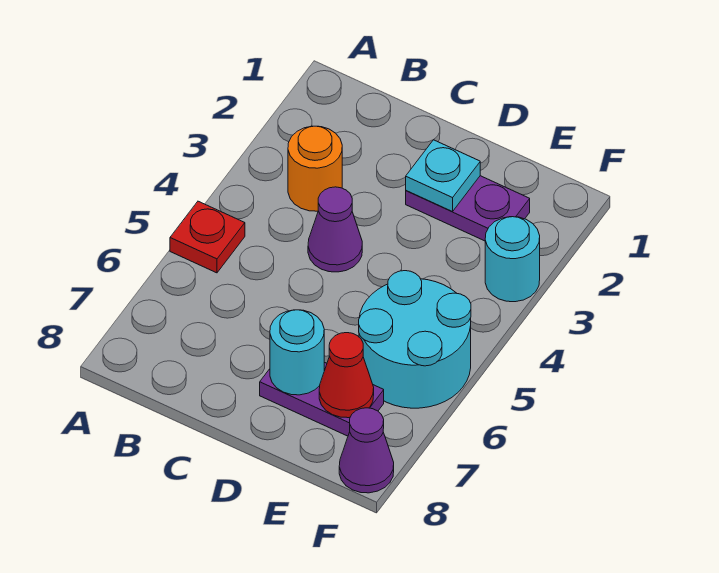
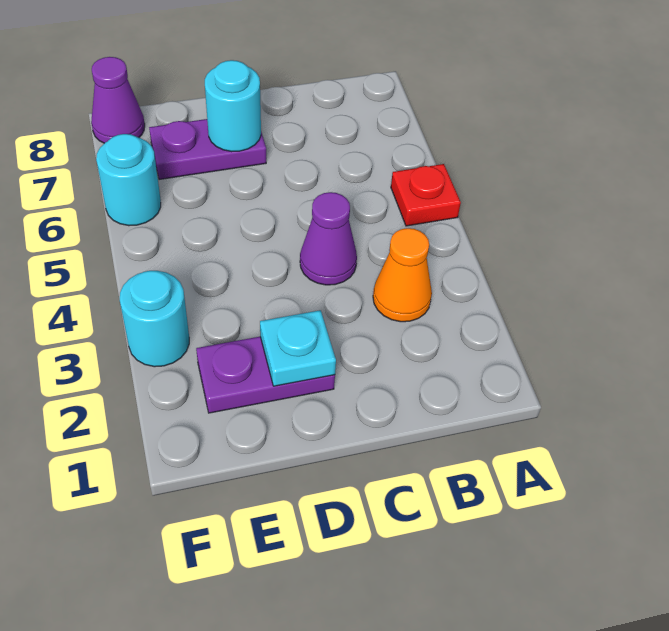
orange 1x1 round brick [288,126,342,211] -> orange 1x1 cone [373,228,432,322]
cyan 2x2 round brick [359,271,471,408] -> cyan 1x1 round brick [96,134,161,226]
red 1x1 cone [319,333,374,418] -> none

